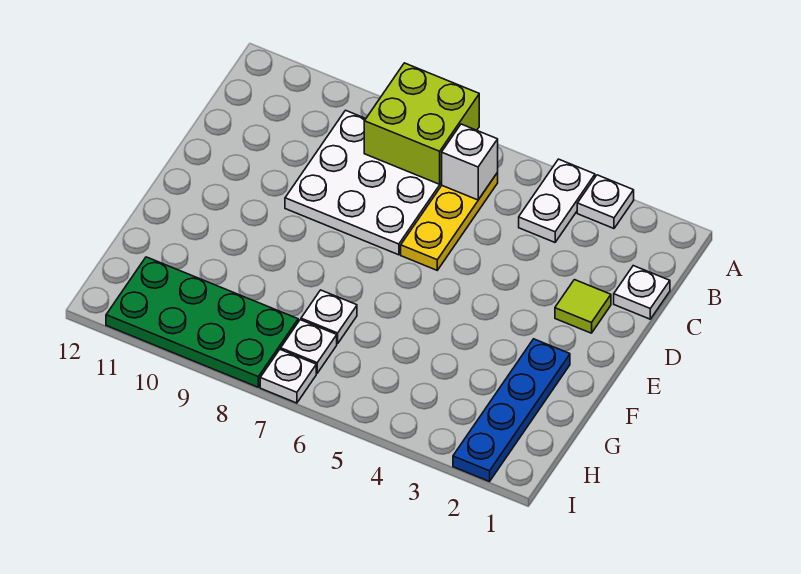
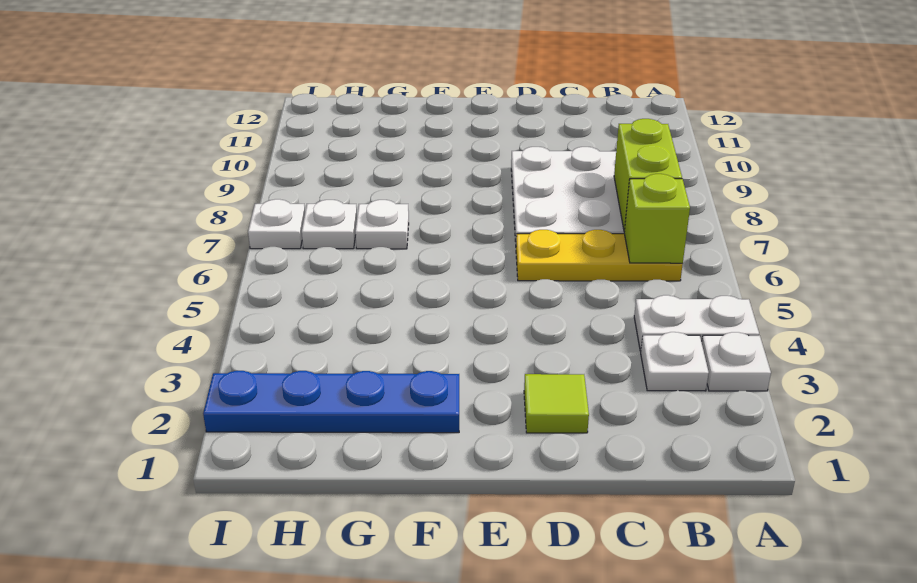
lime 2x2 brick [364,63,479,184] -> lime 1x2 brick [614,119,682,232]
white 1x1 brick [442,124,498,200] -> lime 1x1 brick [624,174,690,263]
white 1x1 plate [614,266,670,319] -> white 1x1 plate moved to [641,332,709,391]
green 2x4 plate [106,257,298,387] -> none

